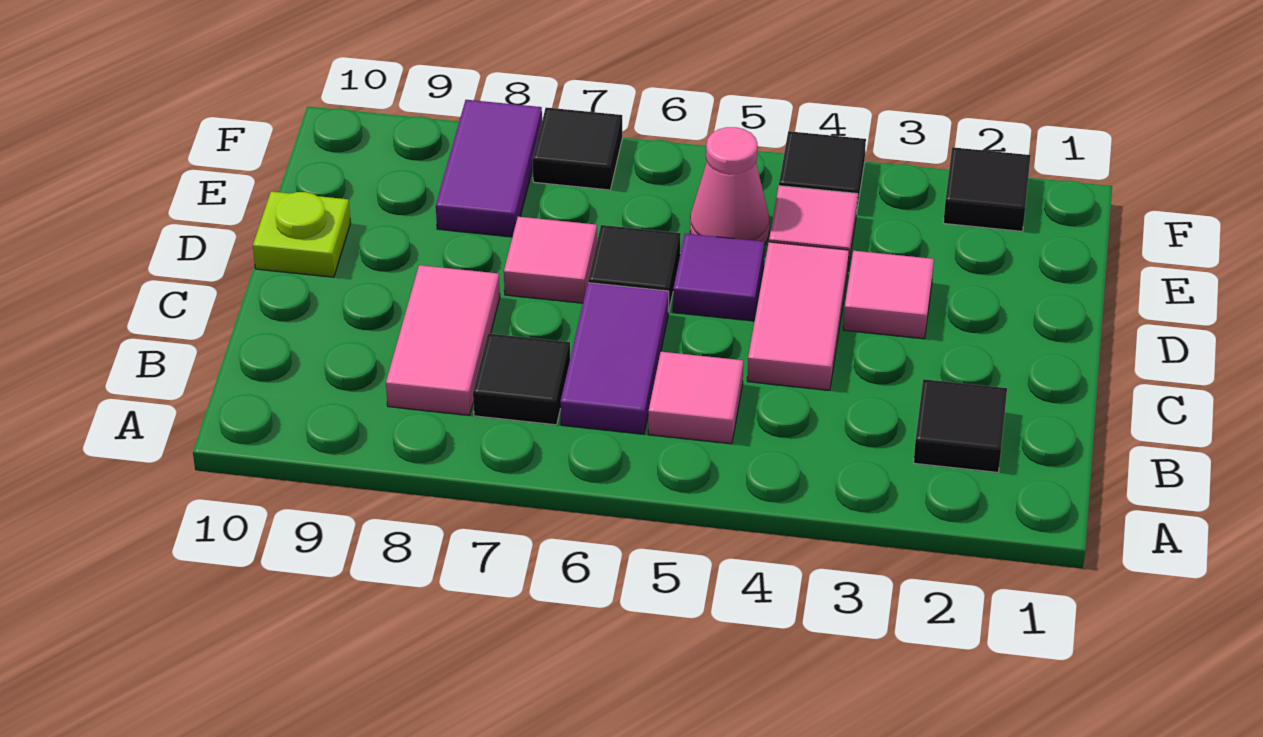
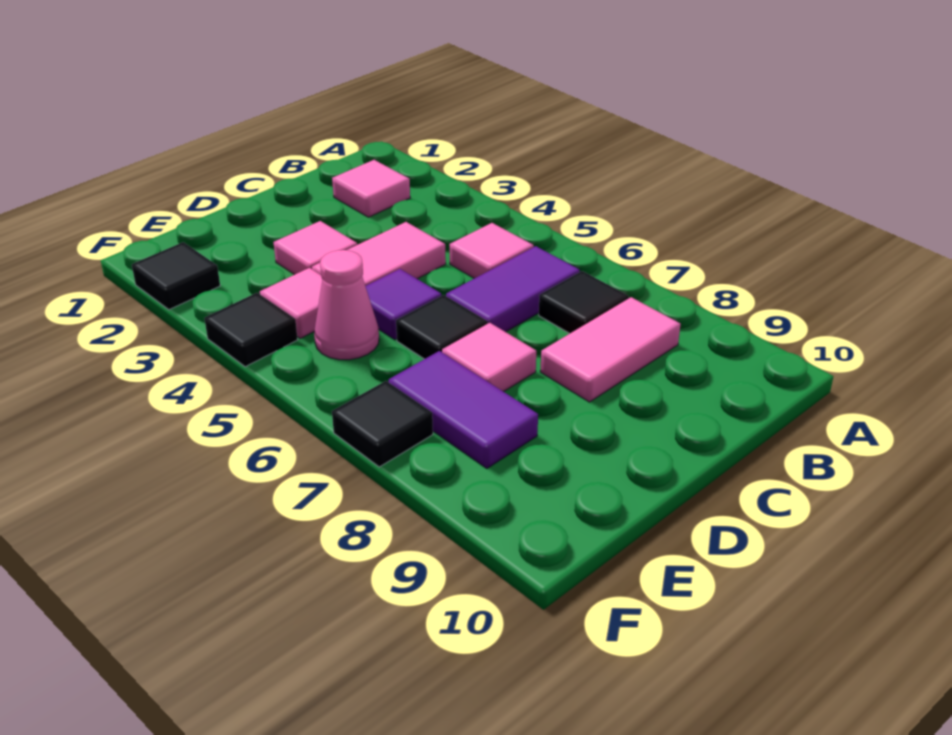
black 1x1 tile [914,379,1007,472] -> pink 1x1 tile [332,160,410,217]
lime 1x1 plate [253,191,351,277] -> none
purple 1x2 tile [436,100,542,237] -> purple 1x2 tile turned to [389,351,538,468]

